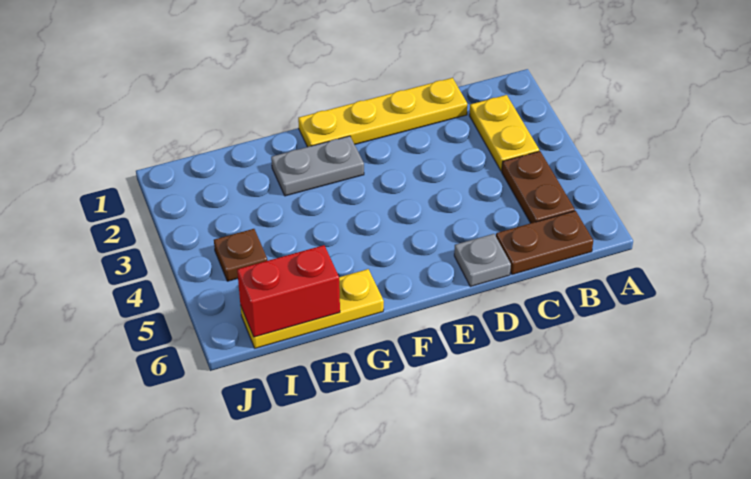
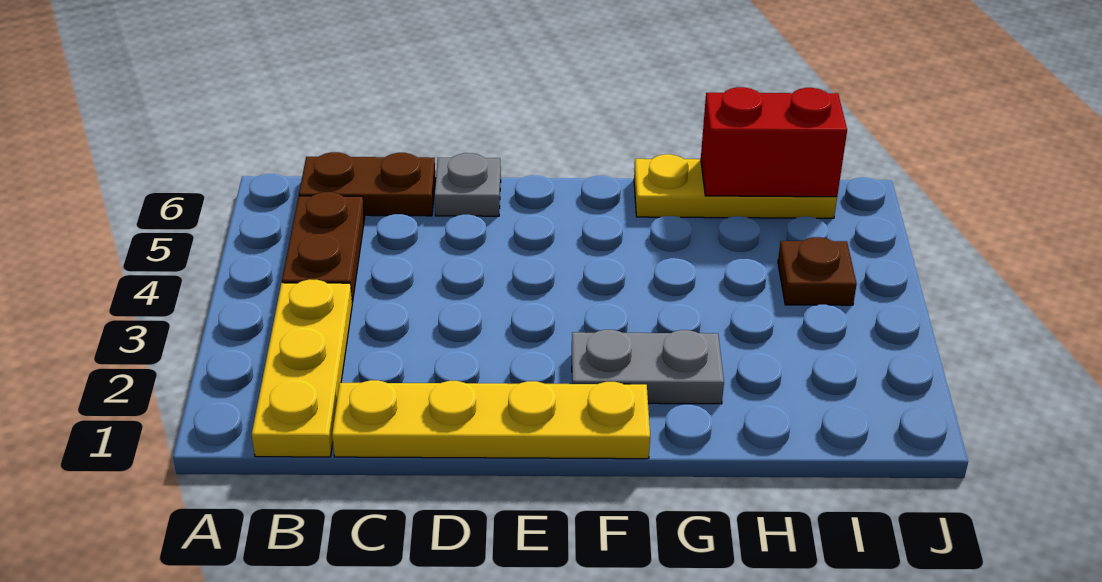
yellow 1x2 plate [469,95,539,171] -> yellow 1x3 plate [252,279,352,457]

